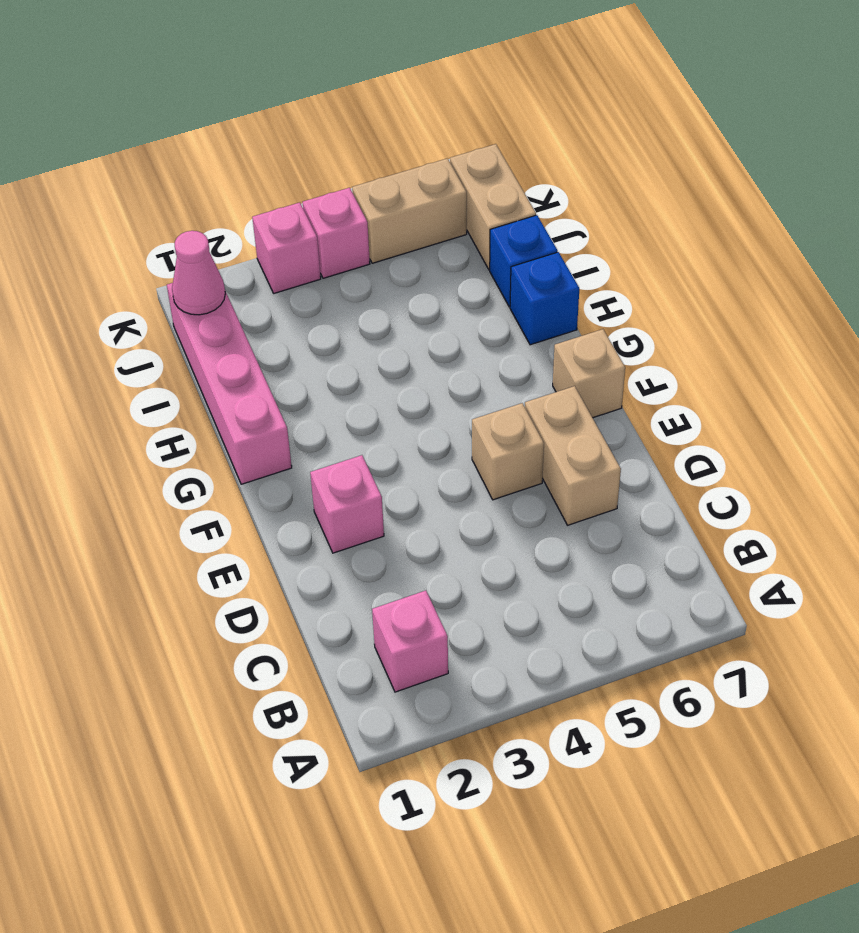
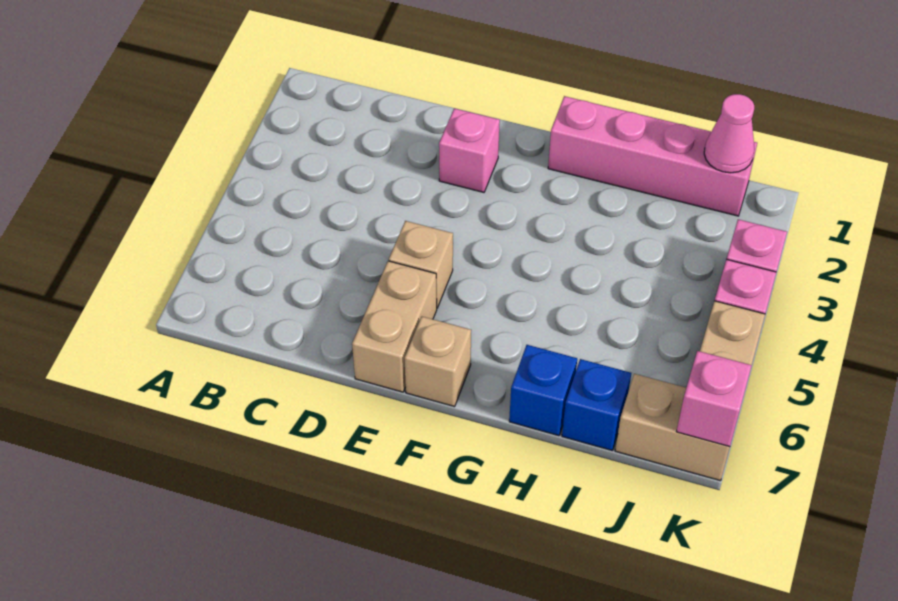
pink 1x1 brick [372,591,448,692] -> pink 1x1 brick moved to [676,351,752,447]
tan 1x2 brick [525,386,621,525] -> tan 1x2 brick turned to [352,261,437,392]

